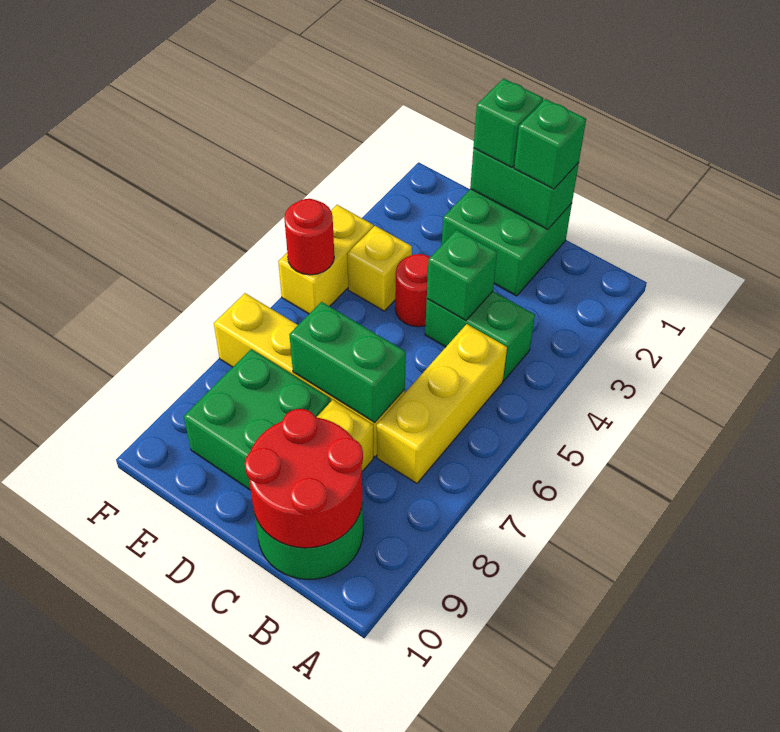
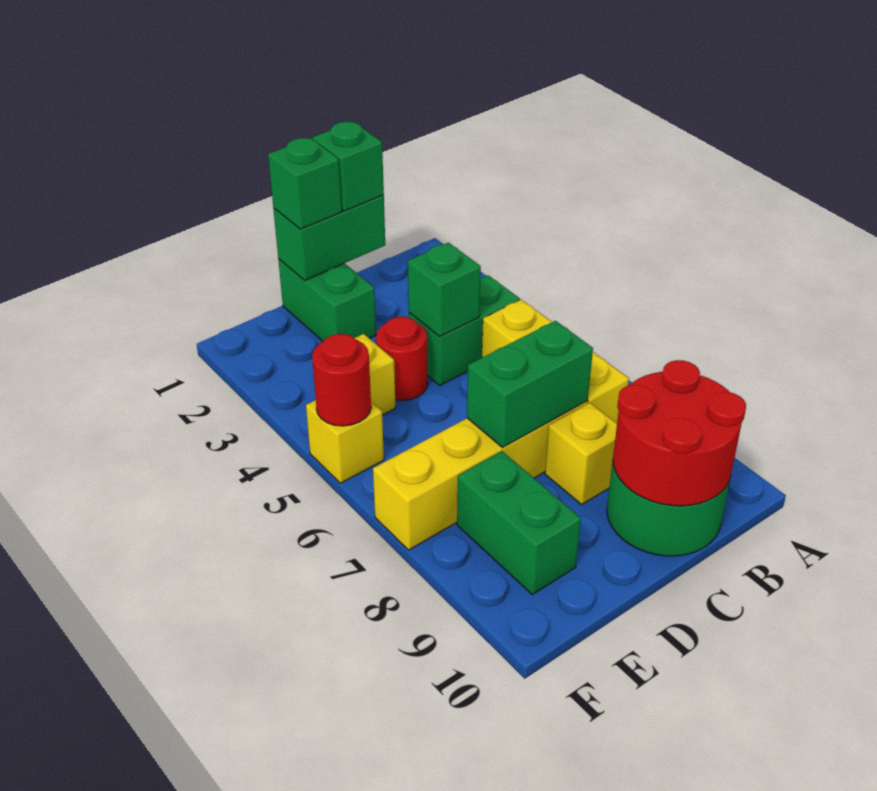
green 2x2 brick [442,189,572,296] -> green 1x2 brick [278,259,376,341]
green 2x2 brick [184,349,331,490] -> green 1x2 brick [457,451,581,595]
yellow 1x2 brick [278,205,373,314] -> yellow 1x1 brick [306,400,384,483]

